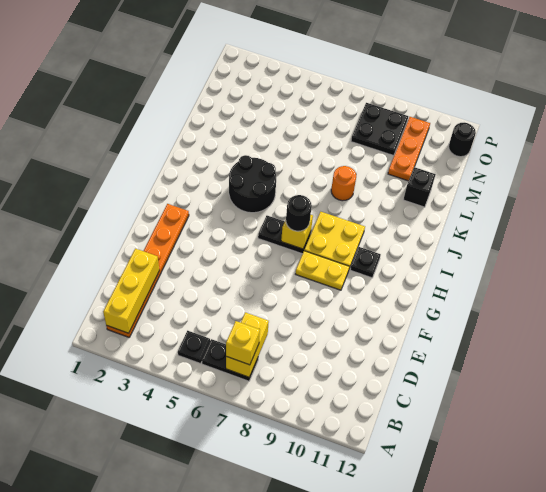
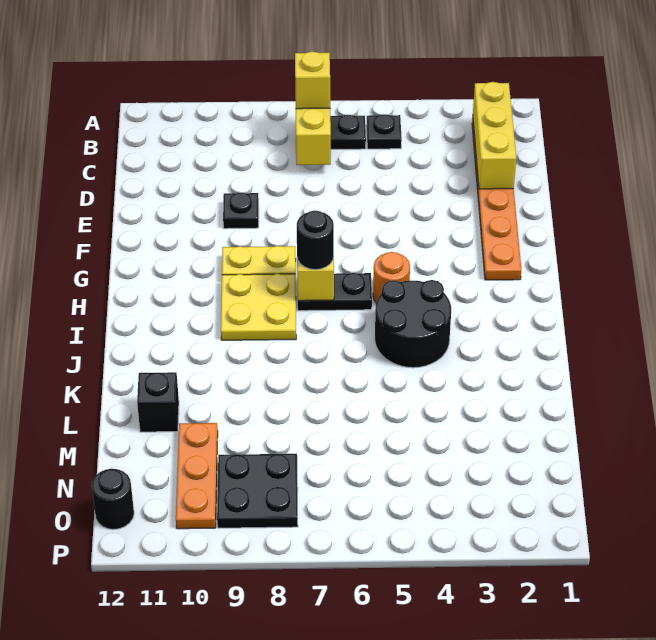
black 1x1 plate [350,247,381,278] -> black 1x1 plate moved to [223,193,259,229]
orange 1x1 round brick [331,166,356,201] -> orange 1x1 round brick moved to [373,252,410,302]

